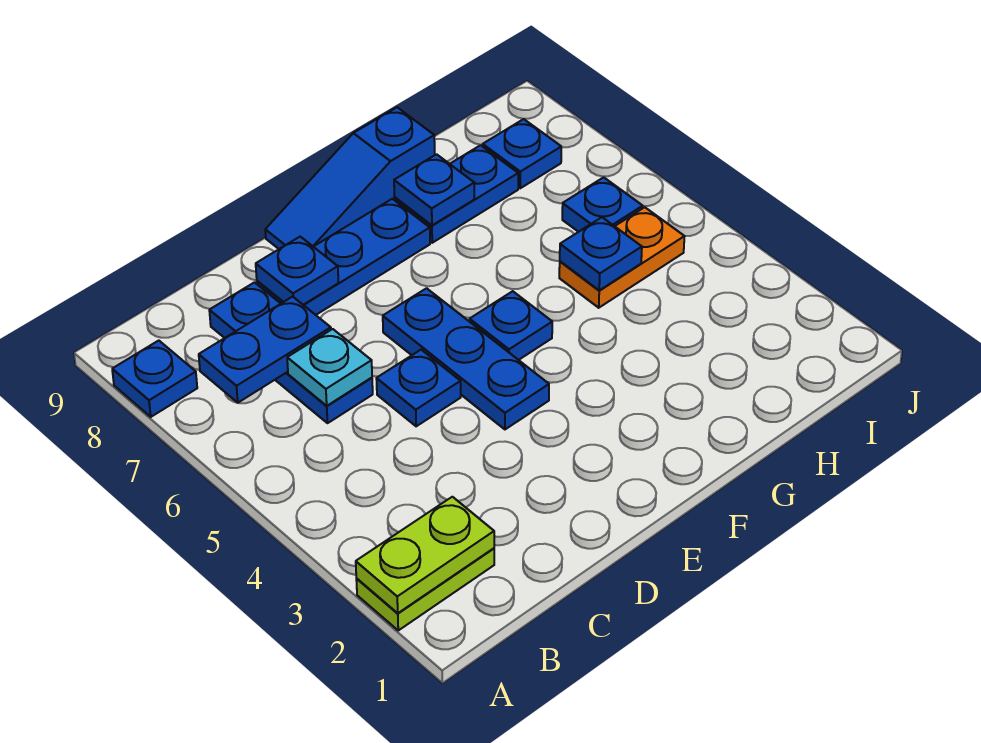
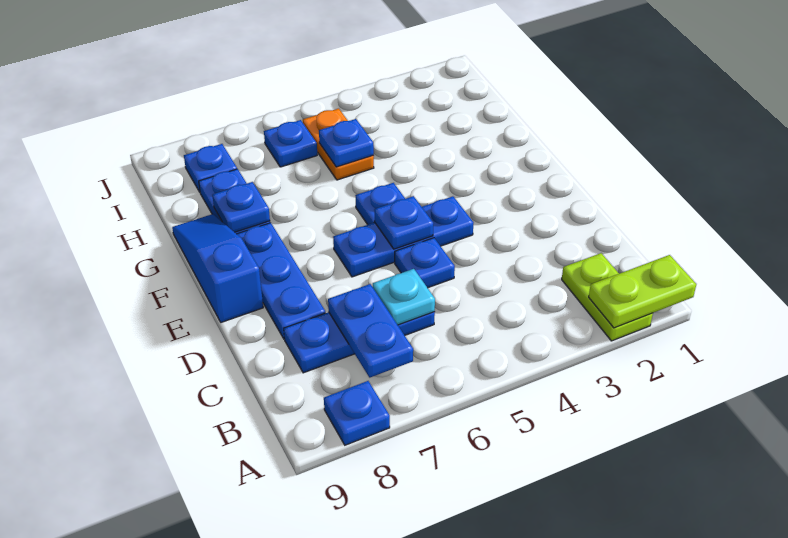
lime 1x2 plate [356,497,494,613] -> lime 1x2 plate turned to [589,255,696,328]
blue 1x1 plate [256,237,338,305] -> blue 1x1 plate moved to [374,196,433,249]
blue 1x3 slope [265,107,435,249] -> blue 1x3 slope turned to [172,214,263,322]

